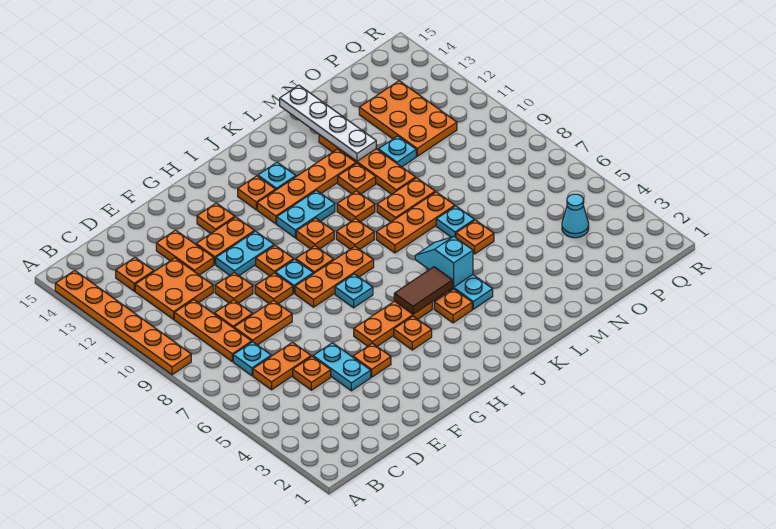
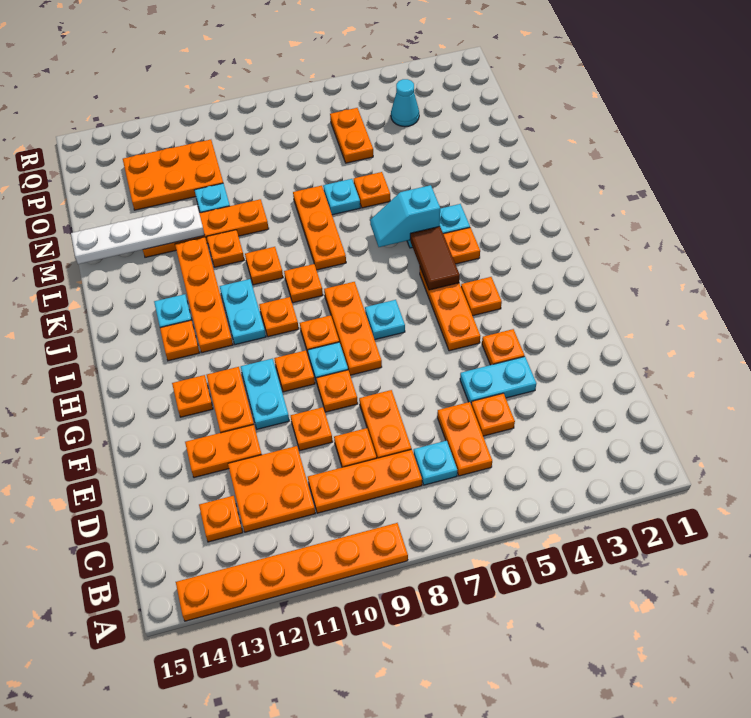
orange 1x2 plate [377,178,435,222] -> orange 1x2 plate moved to [330,108,373,163]

